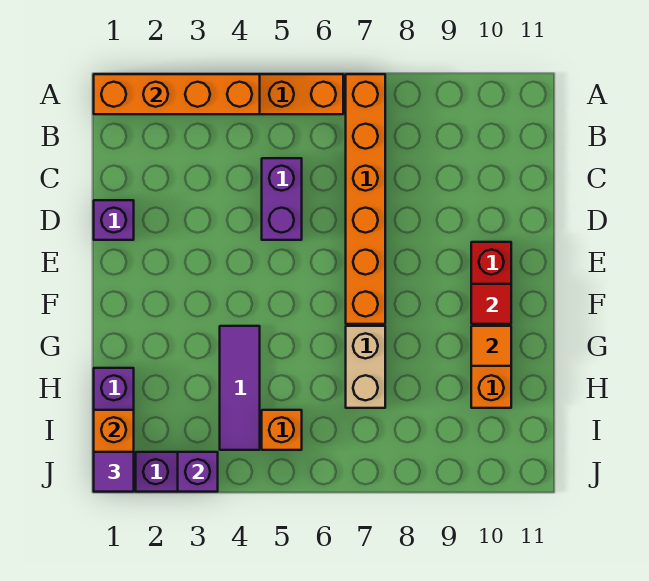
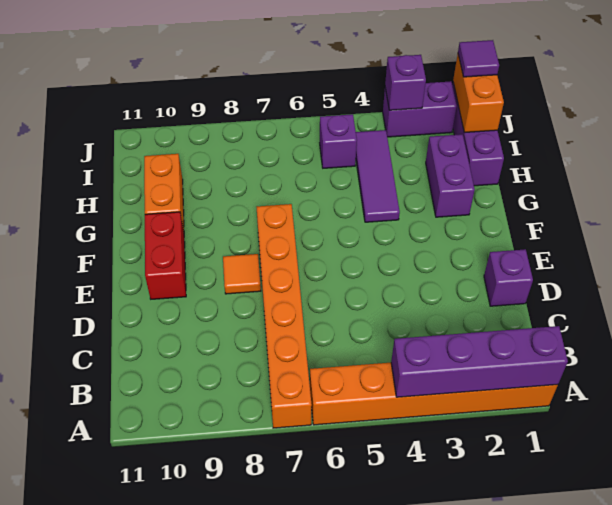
orange 1x4 brick [94,74,260,114] -> purple 1x4 brick [391,326,568,397]
purple 1x2 brick [262,158,302,240] -> purple 1x2 brick moved to [426,134,475,217]
red 1x1 tile [471,284,511,324] -> none
tan 1x2 brick [346,326,385,408] -> none
orange 1x1 tile [471,326,511,366] -> orange 1x1 tile moved to [223,254,261,294]
orange 1x1 brick [262,410,302,450] -> purple 1x1 brick [320,114,357,168]

